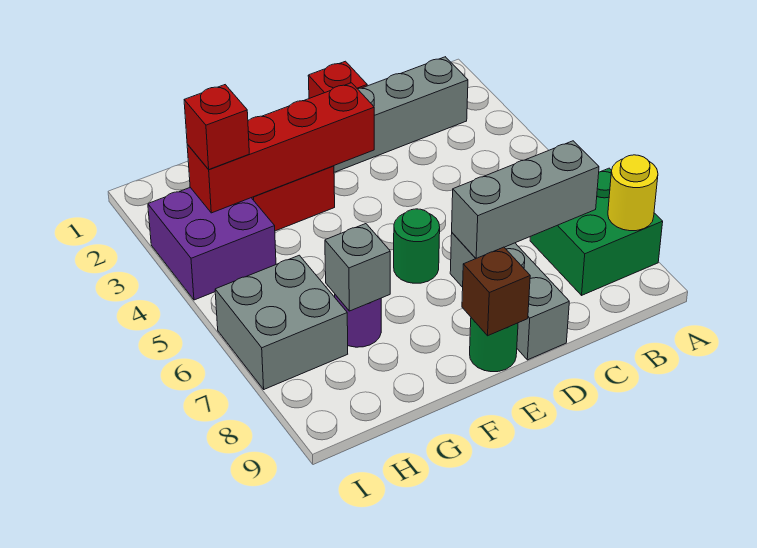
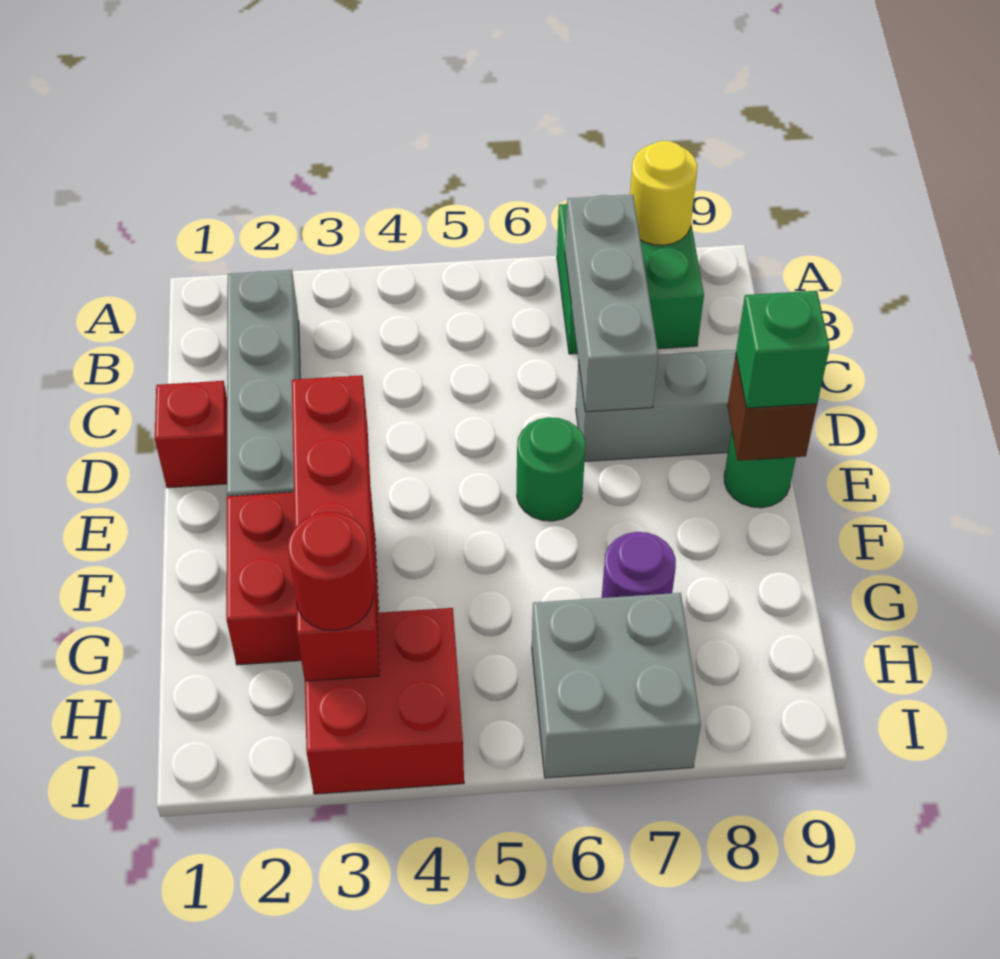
none -> green 1x1 brick [736,291,830,408]
grey 1x1 brick [325,224,390,311] -> none
purple 2x2 brick [148,188,276,300] -> red 2x2 brick [305,608,464,794]
red 1x1 brick [184,85,249,170] -> red 1x1 round brick [288,512,373,631]

